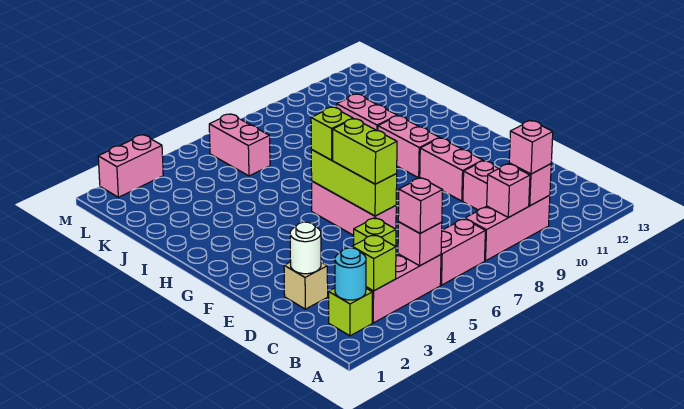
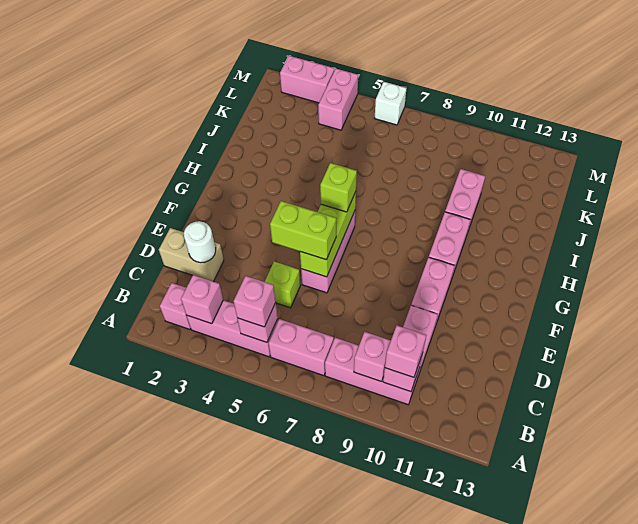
lime 1x1 brick [329,288,372,336] -> pink 1x1 brick [160,283,191,329]
cyan 1x1 round brick [335,248,366,300] -> none
lime 1x1 brick [352,235,396,291] -> pink 1x1 brick [181,275,223,324]
tan 1x1 brick [284,262,328,309] -> tan 1x2 brick [159,228,224,282]
lime 1x2 brick [333,119,397,184] -> lime 1x2 brick turned to [270,201,336,260]
pink 1x2 brick [209,114,270,176] -> pink 1x2 brick moved to [318,69,358,130]
none -> white 1x1 brick [375,82,406,125]

